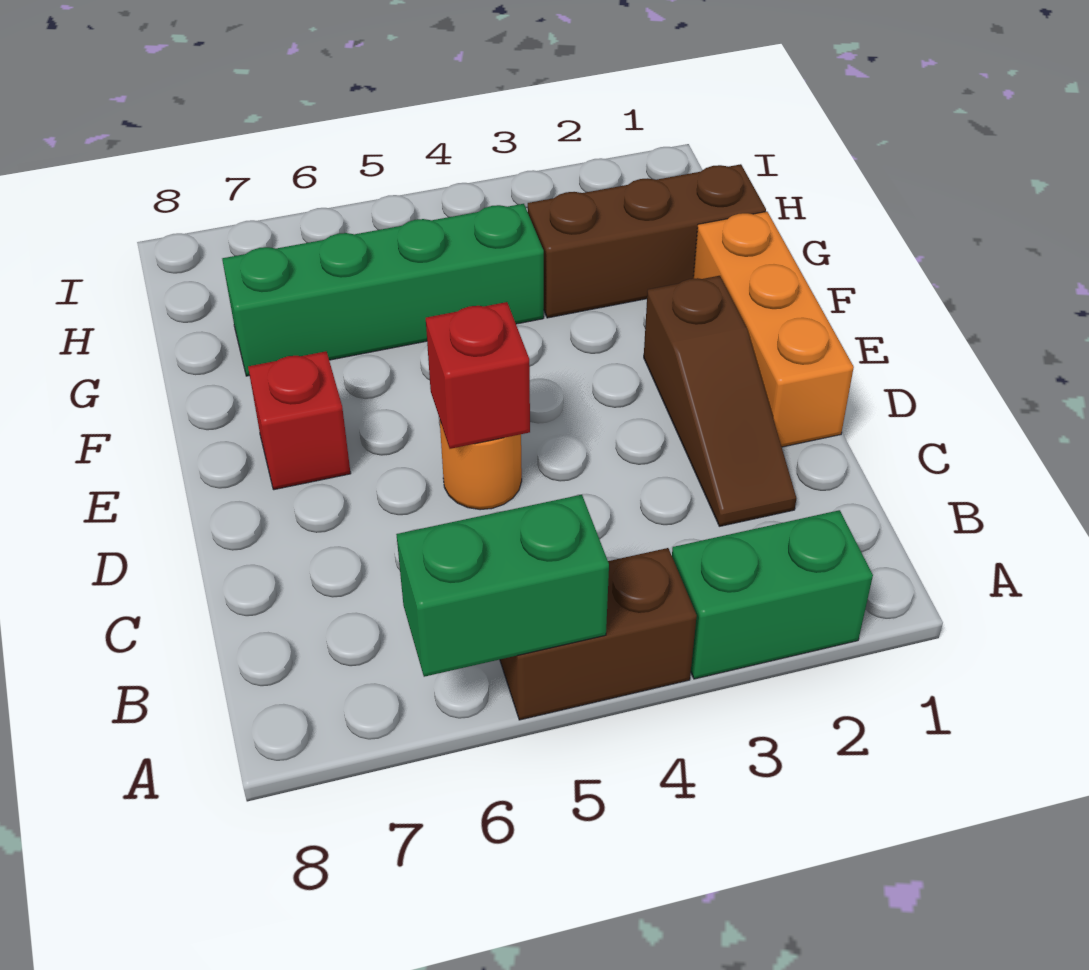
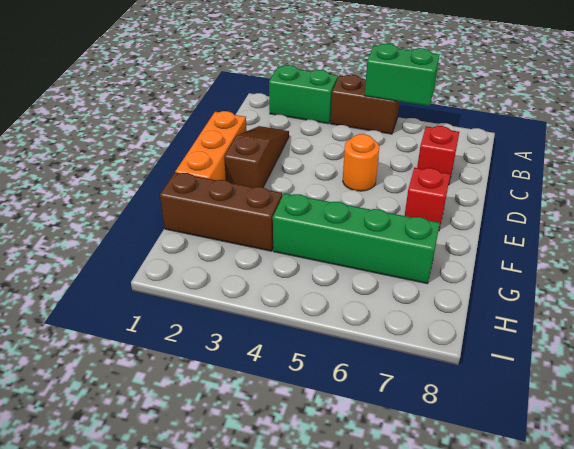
red 1x1 brick [426,302,530,449] -> red 1x1 brick moved to [417,126,459,185]

